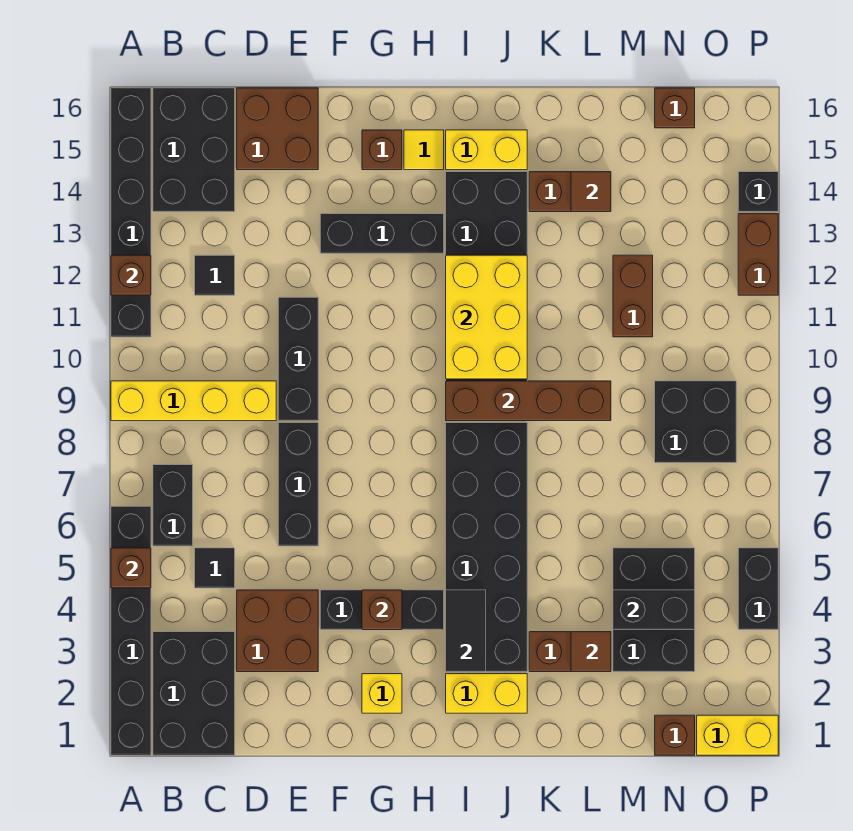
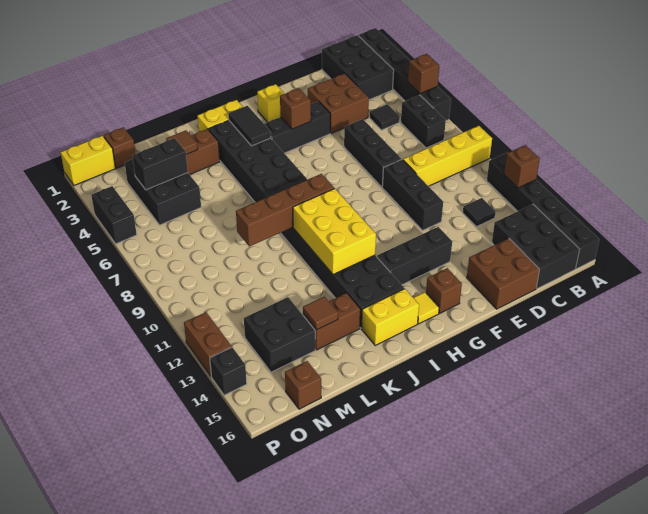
brown 1x2 brick [613,255,653,337] -> none
black 2x2 brick [655,381,736,463] -> black 2x2 brick moved to [244,297,315,372]

